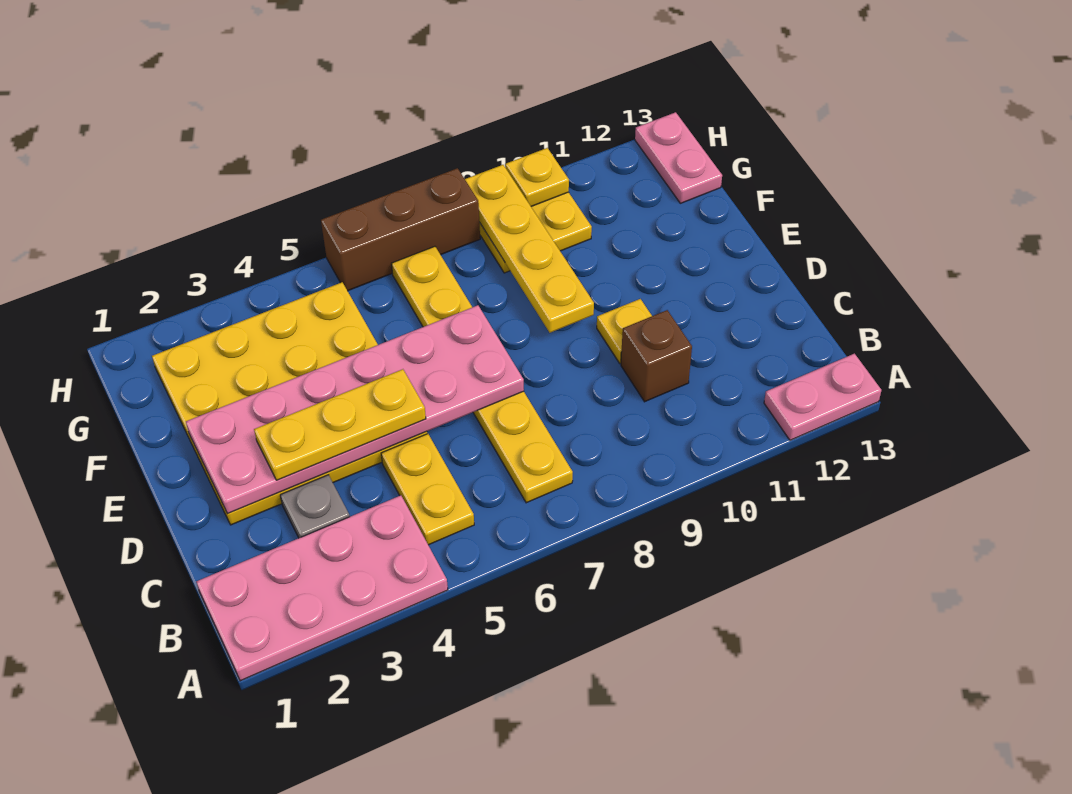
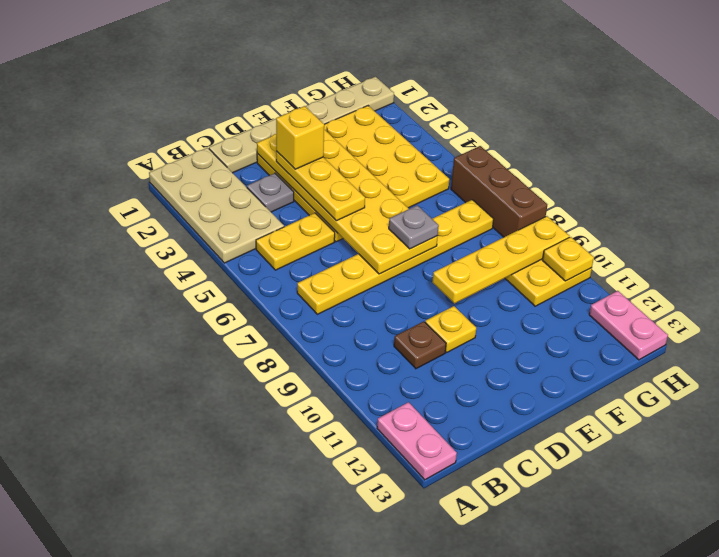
pink 2x4 plate [196,495,448,681] -> tan 2x4 plate [149,148,284,263]
none -> tan 1x6 plate [209,77,394,173]
brown 1x1 brick [621,310,692,402] -> brown 1x1 plate [394,321,446,369]
pink 2x6 plate [186,305,524,514] -> yellow 2x6 plate [257,129,438,274]
none -> yellow 1x1 brick [276,106,324,169]
none -> grey 1x1 plate [389,205,439,249]
pink 1x2 plate [635,112,722,203] -> pink 1x2 plate turned to [589,291,668,360]

